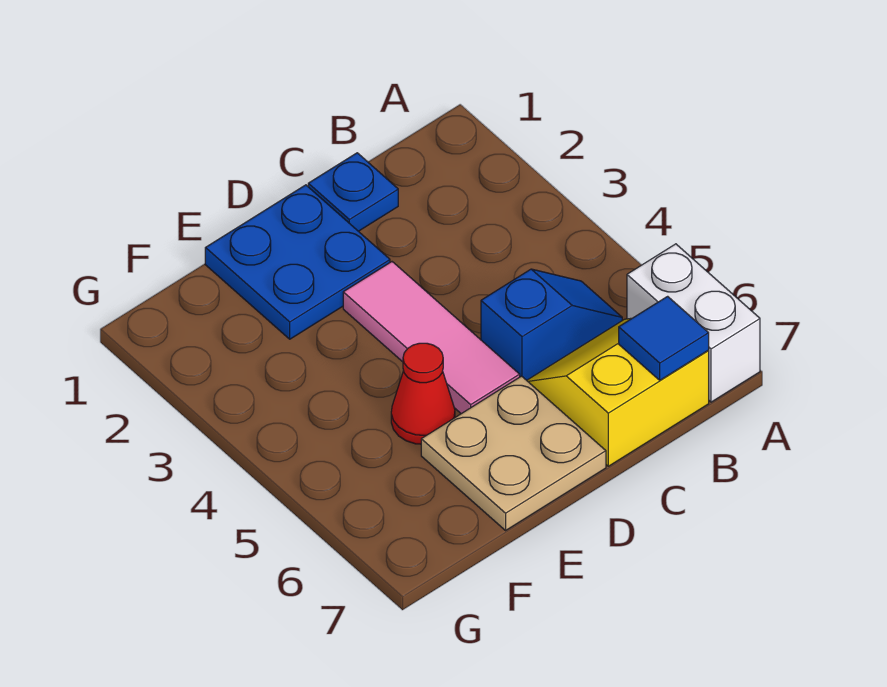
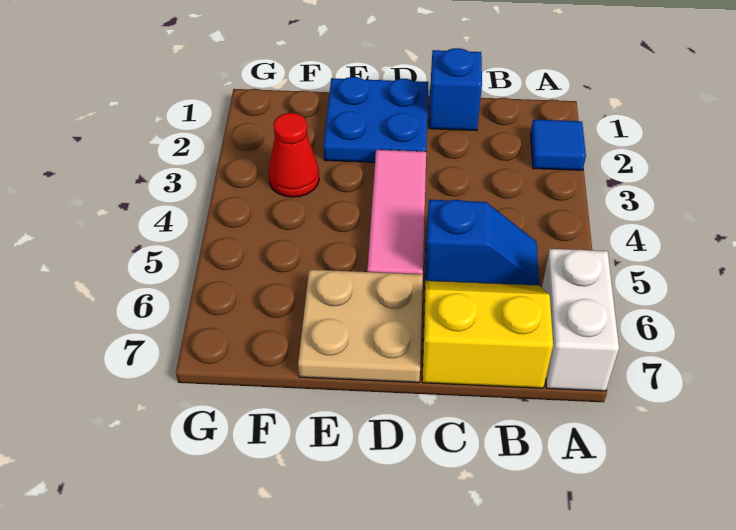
blue 1x1 tile [619,296,709,380] -> blue 1x1 tile moved to [531,120,586,170]
blue 1x1 plate [308,153,398,231] -> blue 1x1 brick [429,48,482,131]
red 1x1 cone [391,343,455,444] -> red 1x1 cone moved to [268,113,319,197]

